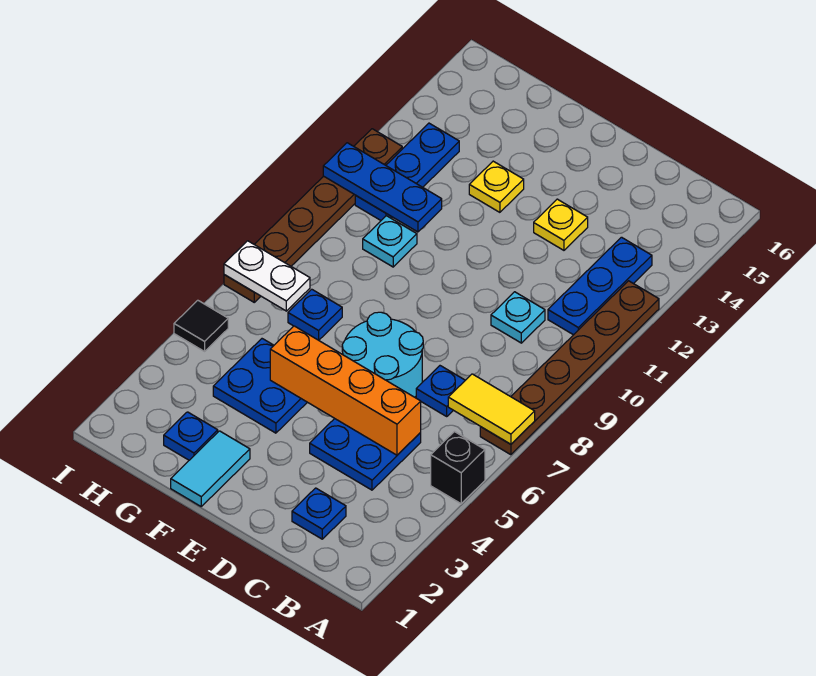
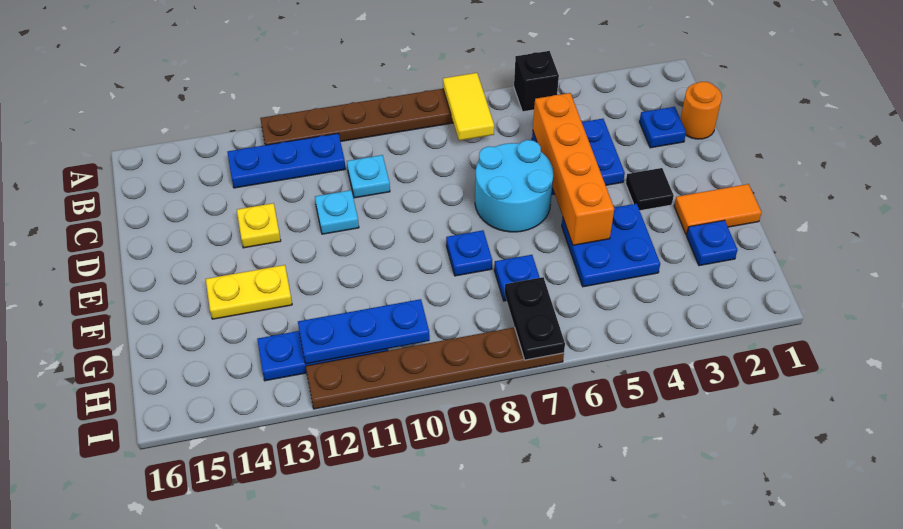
none -> orange 1x1 round brick [681,82,722,139]
blue 1x1 plate [416,366,465,416] -> blue 1x1 plate moved to [446,230,492,276]
cyan 1x2 tile [171,431,250,506] -> orange 1x2 tile [674,184,762,235]
yellow 1x1 plate [469,161,524,212] -> yellow 1x2 plate [206,265,292,319]
cyan 1x1 plate [363,216,417,267] -> cyan 1x1 plate moved to [315,190,359,234]
blue 1x3 plate [323,143,442,232] -> blue 1x3 plate turned to [298,299,430,364]
white 1x2 plate [224,241,310,311] -> black 1x2 plate [505,277,565,360]
black 1x1 tile [174,300,228,351] -> black 1x1 tile moved to [626,168,674,211]

